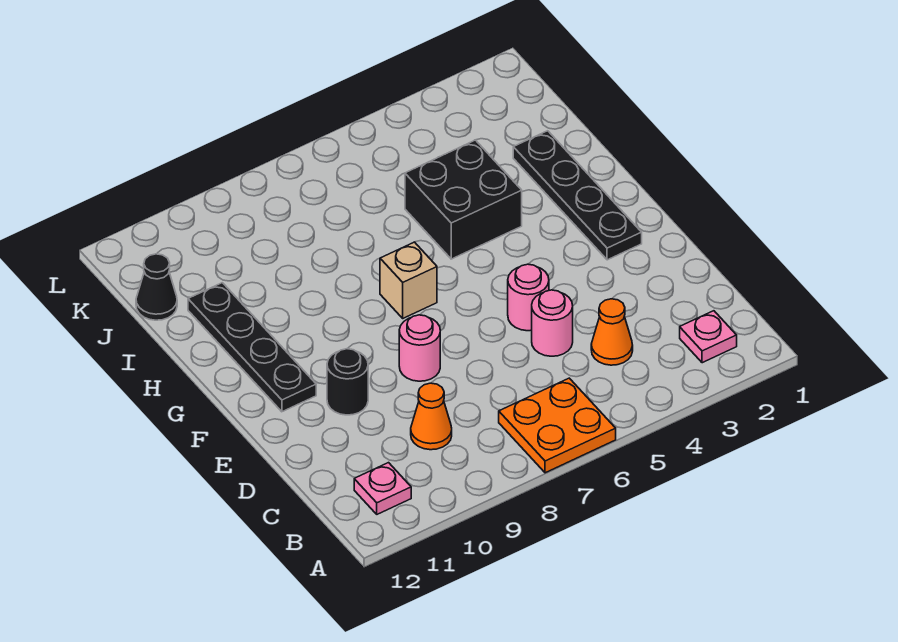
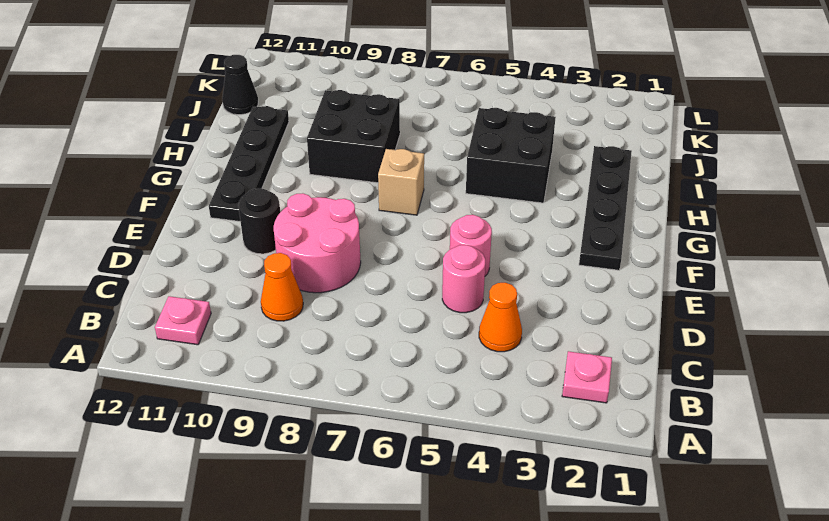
orange 2x2 plate [499,378,616,473] -> none
pink 1x1 round brick [399,315,440,381] -> pink 2x2 round brick [274,193,361,293]
none -> black 2x2 brick [307,90,400,183]

